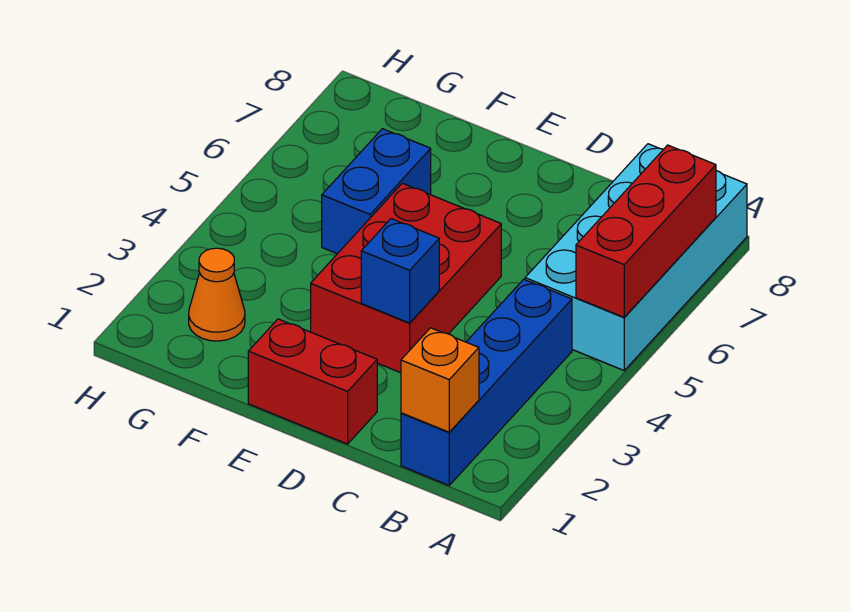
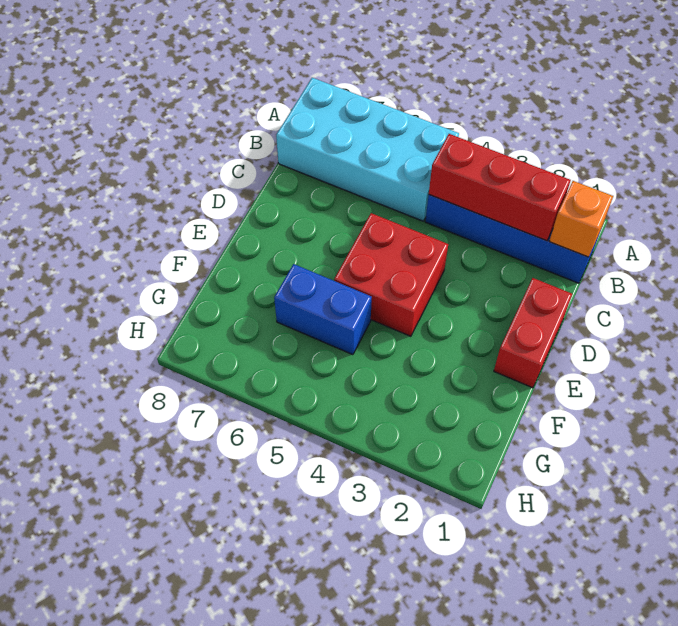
red 1x3 brick [576,145,716,317] -> red 1x3 brick moved to [429,134,571,241]
red 2x3 brick [311,183,501,373] -> red 2x2 brick [334,213,448,336]
blue 1x1 brick [361,219,439,323] -> none
orange 1x1 cone [189,248,245,341] -> none

